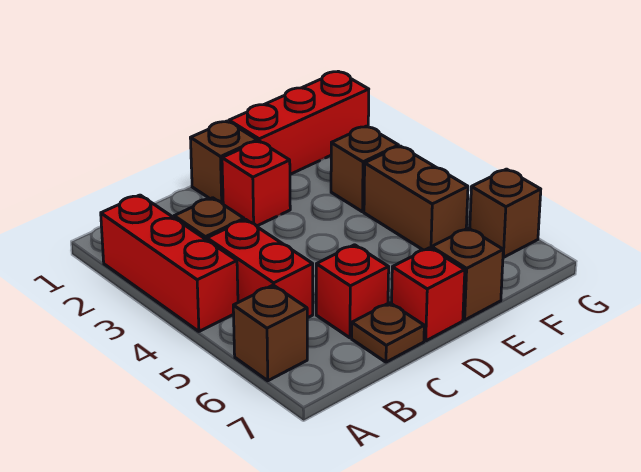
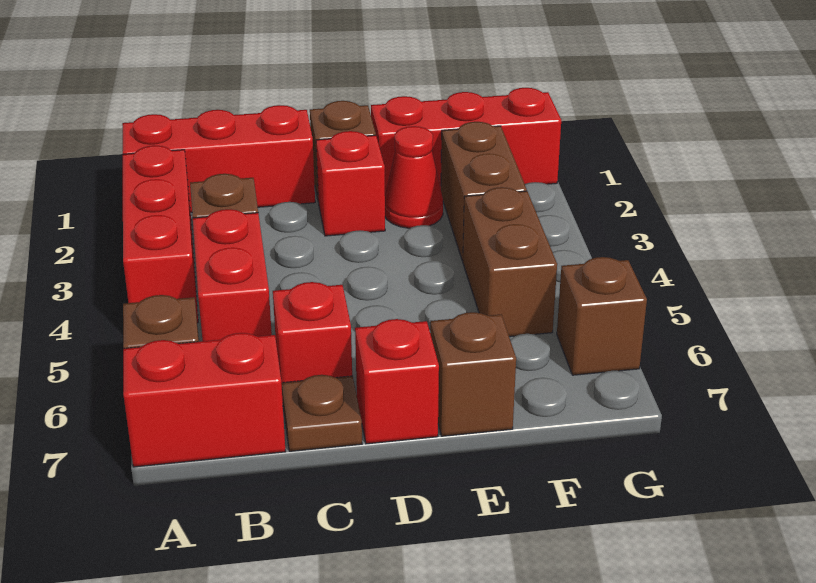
none -> red 1x3 brick [122,105,315,213]
none -> red 1x2 brick [123,333,286,467]
none -> red 1x1 cone [385,126,443,228]
brown 1x1 brick [331,126,399,212] -> brown 1x2 brick [441,122,527,261]

